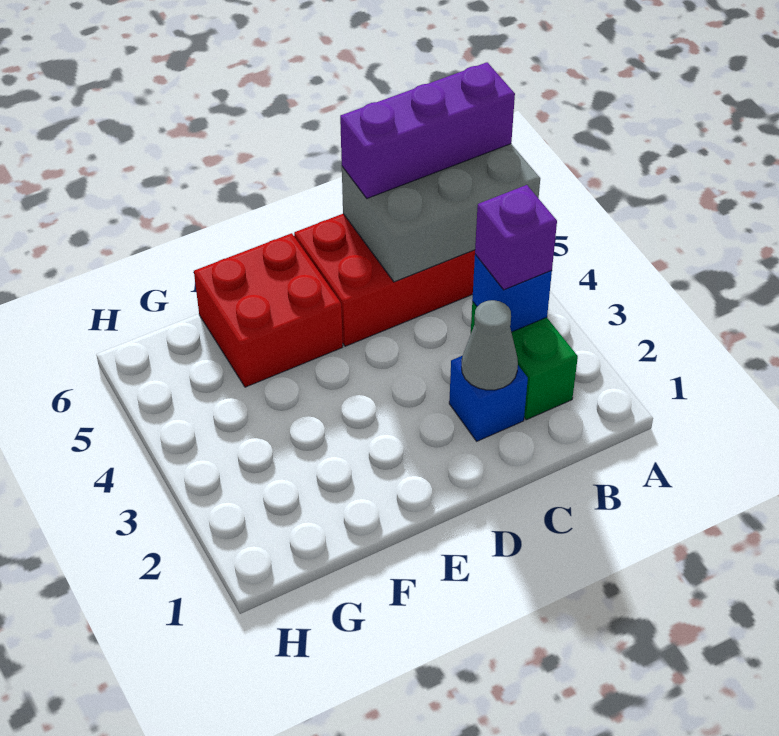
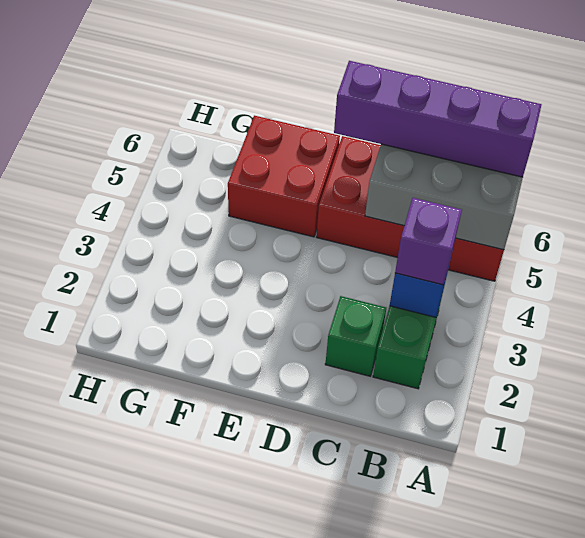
purple 1x3 brick [340,62,515,198] -> purple 1x4 brick [334,61,542,177]
blue 1x1 brick [449,356,528,441] -> green 1x1 brick [325,296,386,376]
grey 1x1 cone [462,300,518,390] -> none

